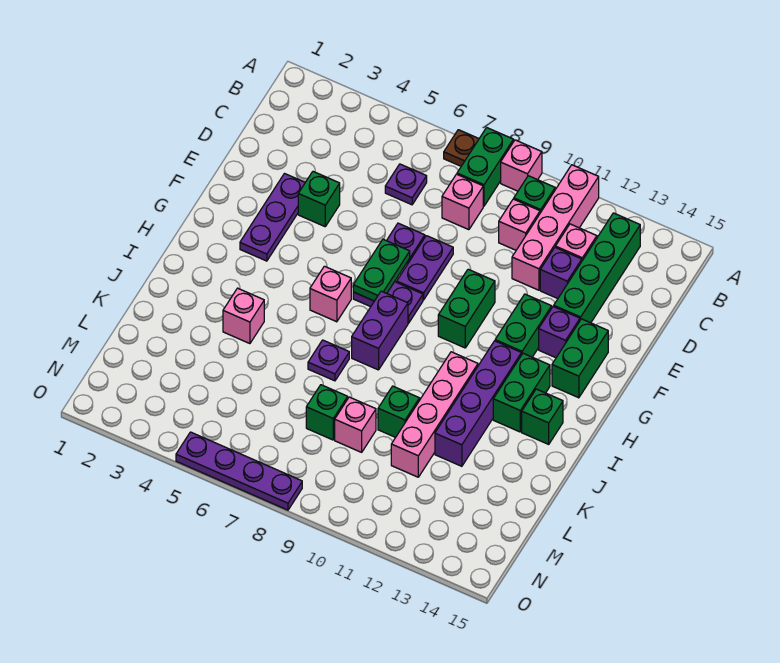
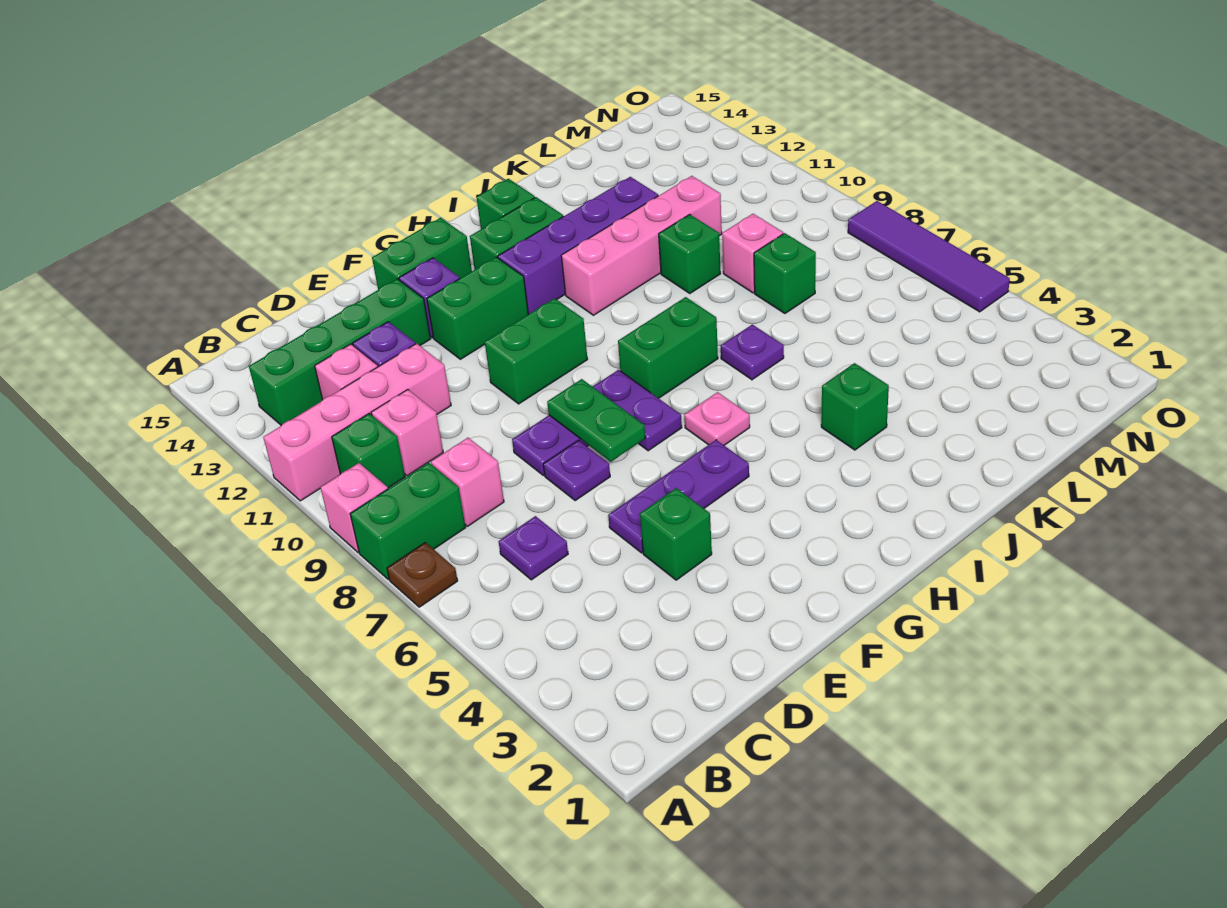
purple 1x3 plate [240,174,305,261] -> purple 1x3 plate moved to [608,440,749,553]
green 1x2 plate [353,239,410,301] -> green 1x2 plate turned to [547,379,645,462]
pink 1x1 brick [310,266,351,322] -> pink 1x1 plate [684,392,750,445]
purple 1x2 brick [352,291,408,370] -> green 1x2 brick [618,297,718,398]
pink 1x1 brick [223,288,264,344] -> green 1x1 brick [821,363,889,450]
purple 1x4 plate [176,432,302,510] -> purple 1x4 tile [848,201,1010,312]

